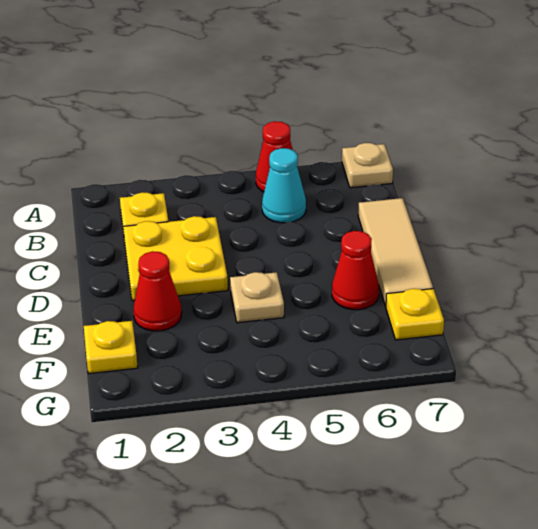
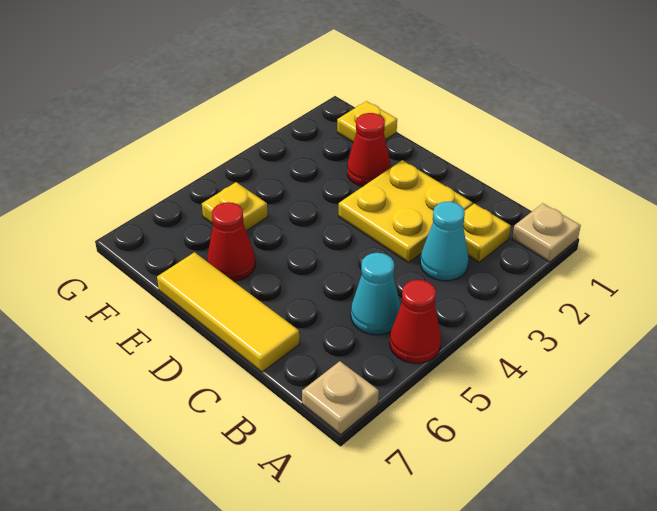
none -> cyan 1x1 cone [420,202,469,281]
tan 1x3 tile [358,198,433,306] -> yellow 1x3 tile [157,252,299,372]
tan 1x1 plate [230,272,284,323] -> tan 1x1 plate moved to [512,203,581,262]
yellow 1x1 plate [386,289,444,340] -> yellow 1x1 plate moved to [202,182,268,231]

